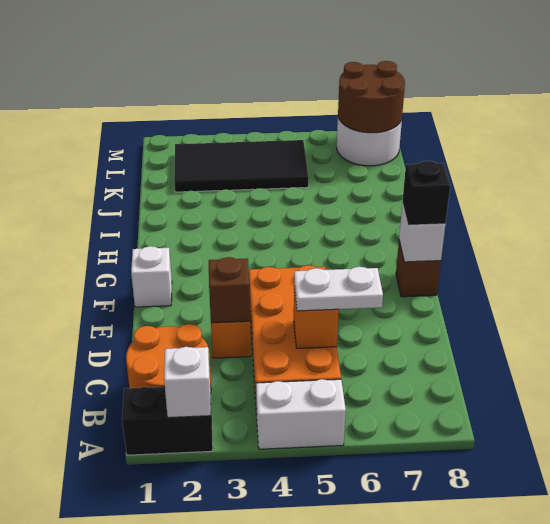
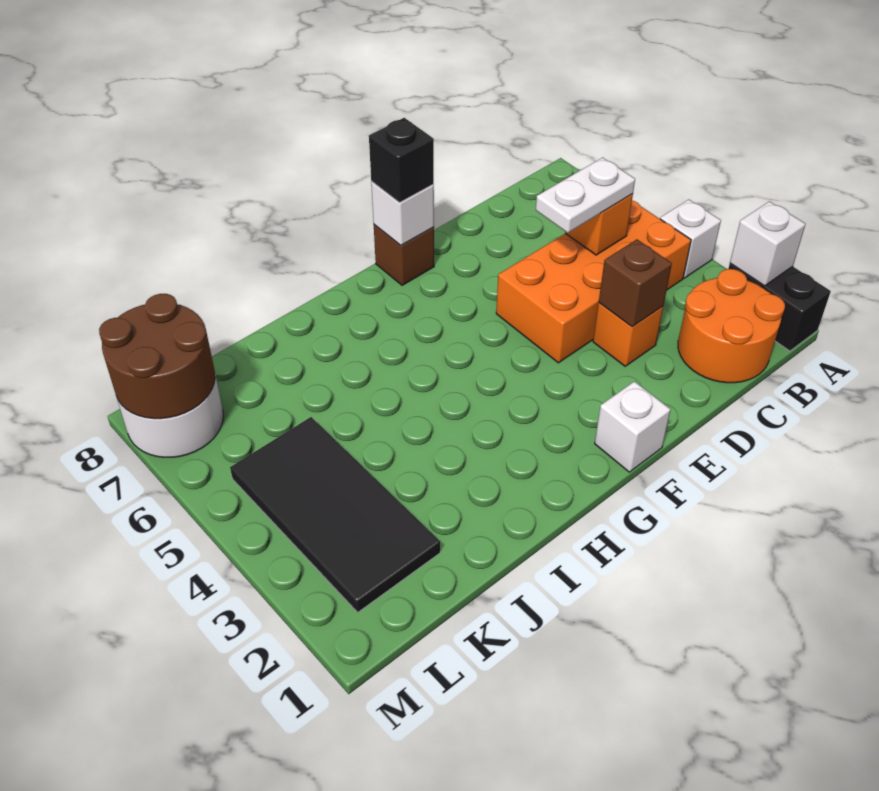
white 1x2 brick [256,379,346,449] -> white 1x1 brick [660,200,721,278]
white 1x2 plate [294,267,383,311] -> white 1x2 plate turned to [536,158,635,233]

